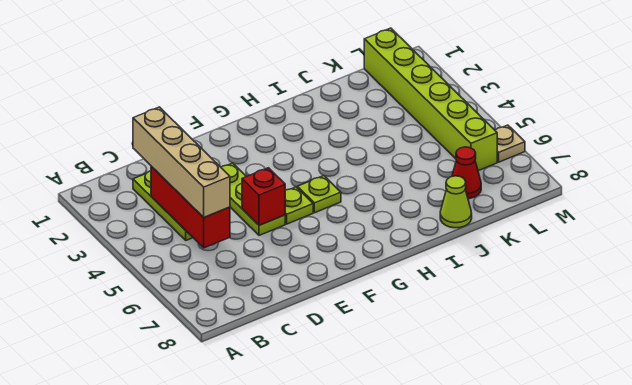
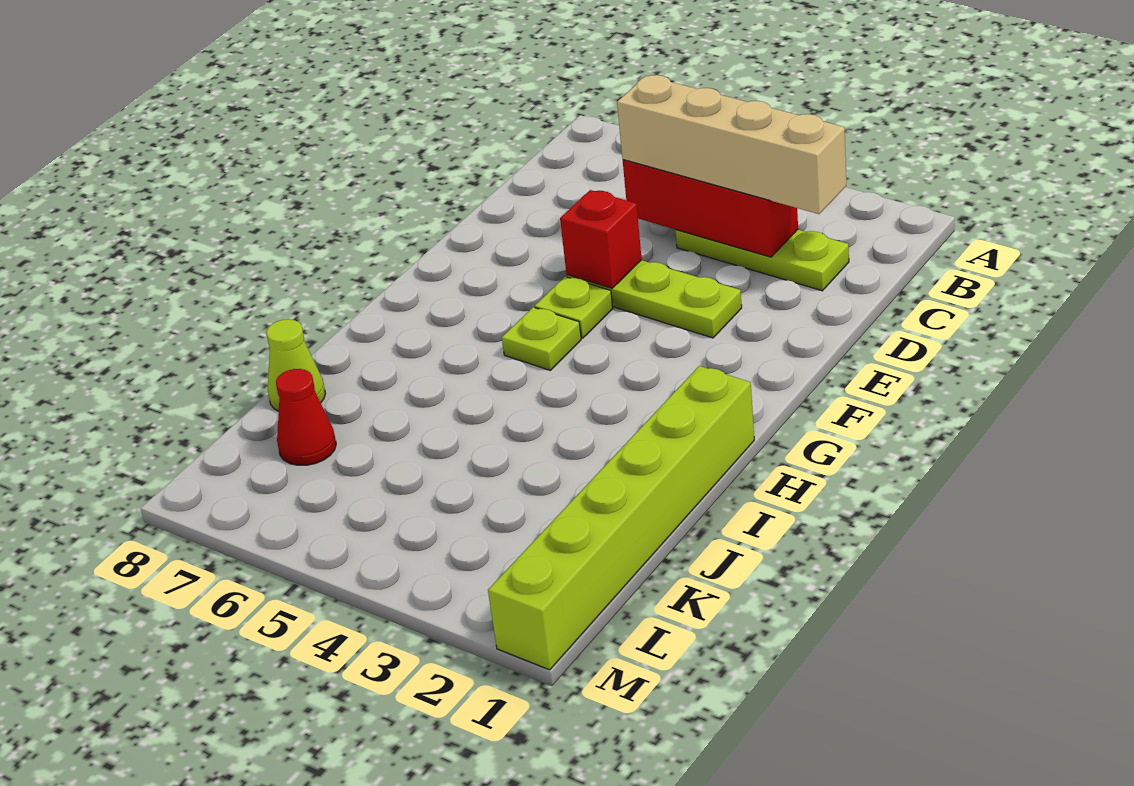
lime 1x6 brick [364,28,497,171] -> lime 1x6 brick turned to [488,366,754,670]
tan 1x1 plate [495,125,525,162] -> none

